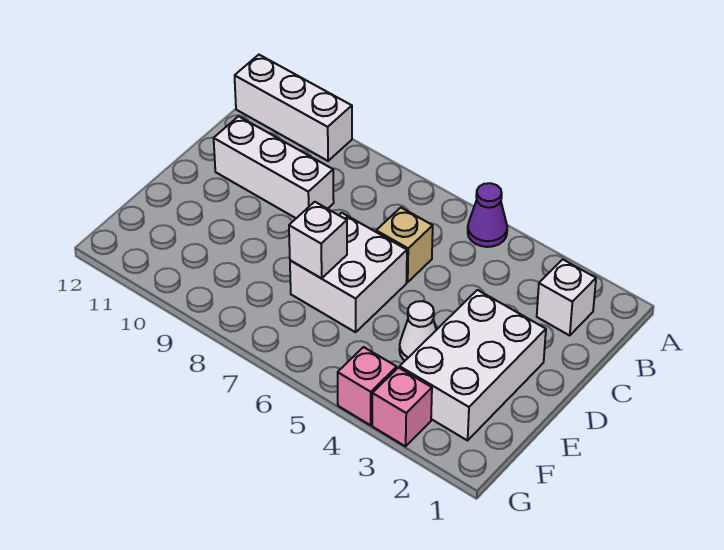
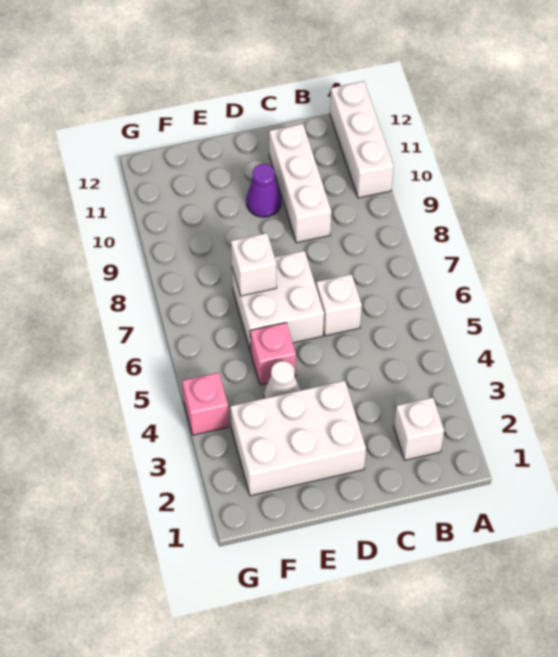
purple 1x1 cone [468,183,507,247] -> purple 1x1 cone moved to [246,164,281,217]
tan 1x1 brick [376,208,433,282] -> white 1x1 brick [316,274,362,336]
pink 1x1 brick [372,368,432,446] -> pink 1x1 brick moved to [250,323,296,385]

